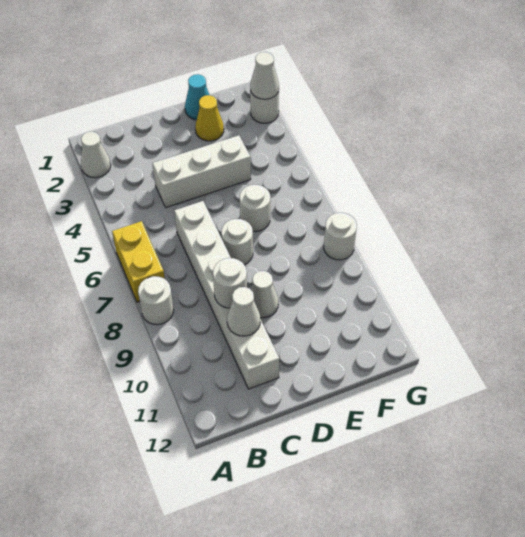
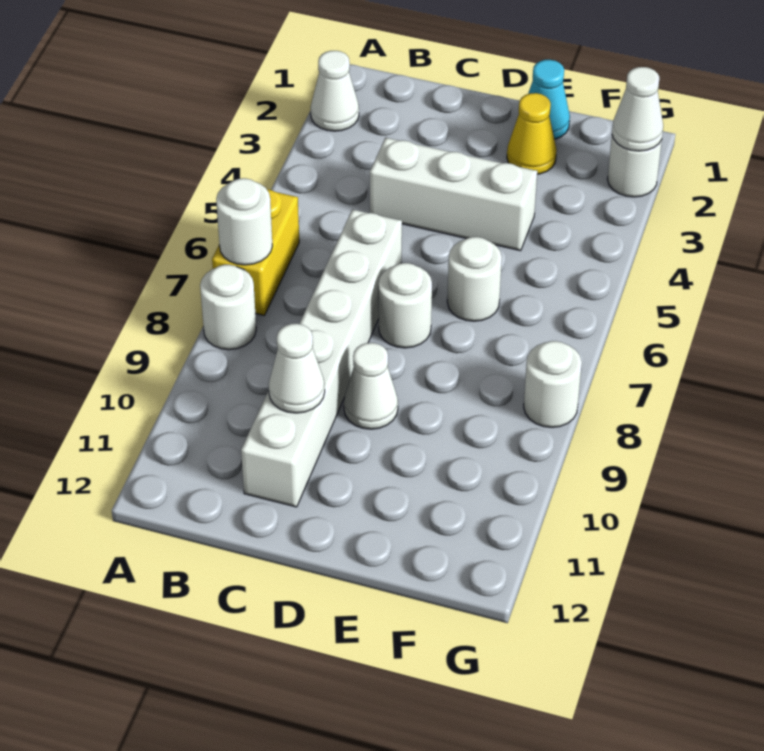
white 1x1 round brick [213,258,247,308] -> white 1x1 round brick moved to [216,178,272,265]

